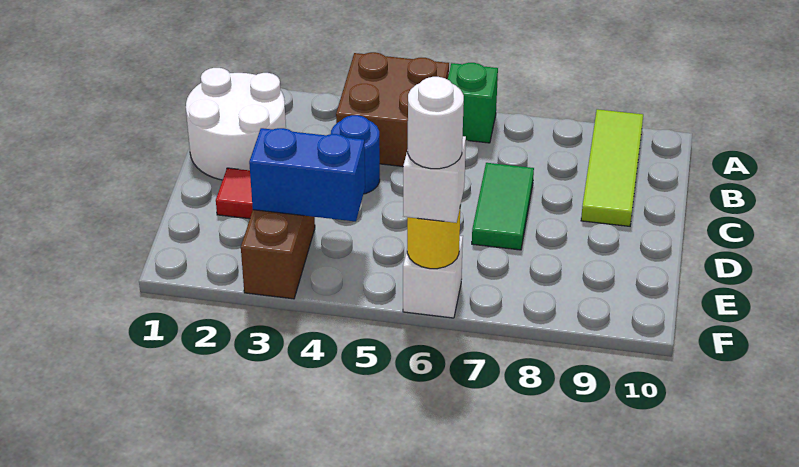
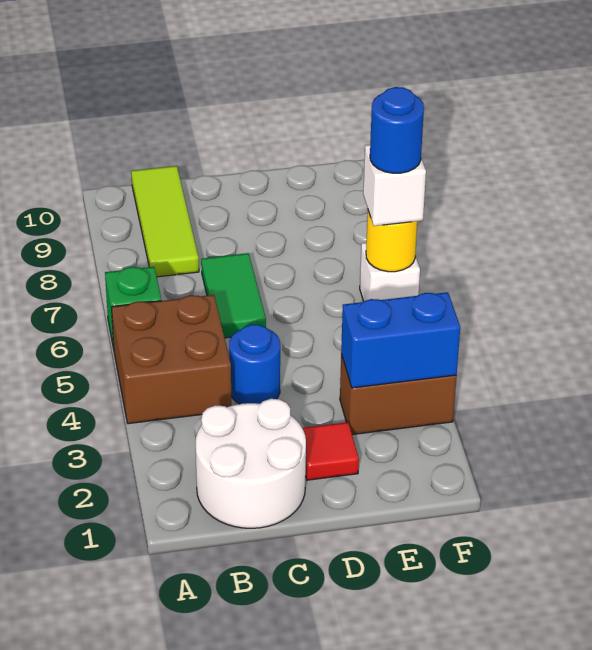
lime 1x3 tile [581,109,643,226] -> lime 1x3 tile turned to [131,166,199,277]
green 1x2 tile [472,163,534,250] -> green 1x2 tile turned to [201,253,266,338]
blue 1x2 brick [249,128,365,222] -> blue 1x2 brick turned to [341,292,460,388]
white 1x1 round brick [408,77,464,169] -> blue 1x1 round brick [370,87,424,173]

